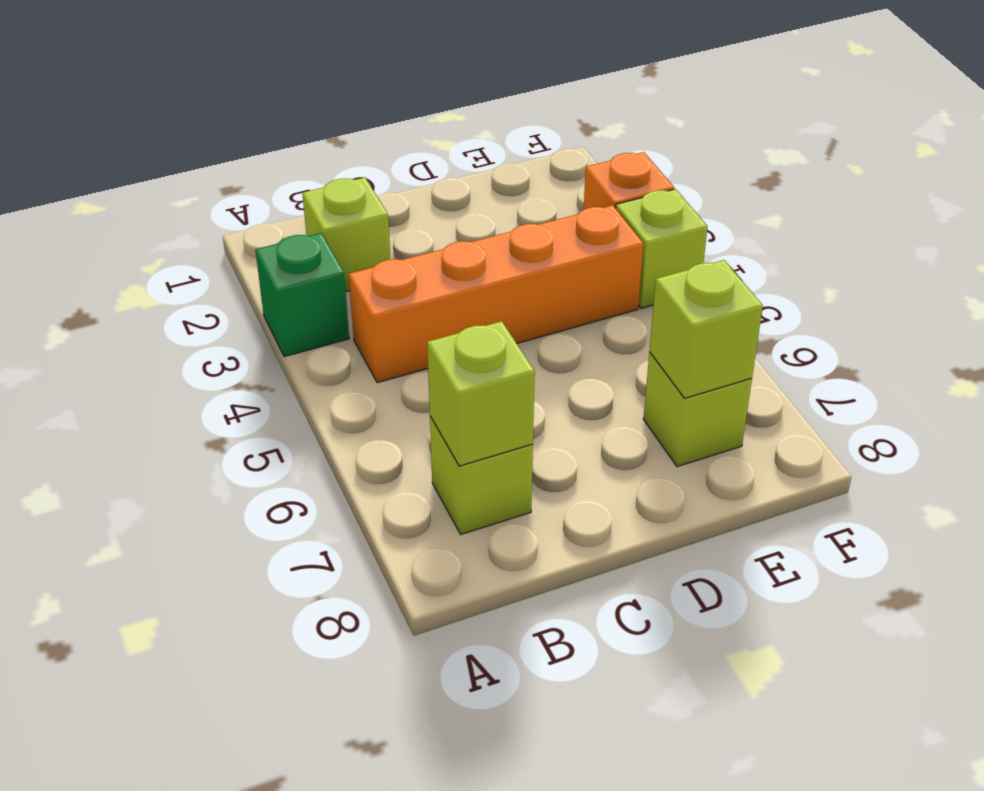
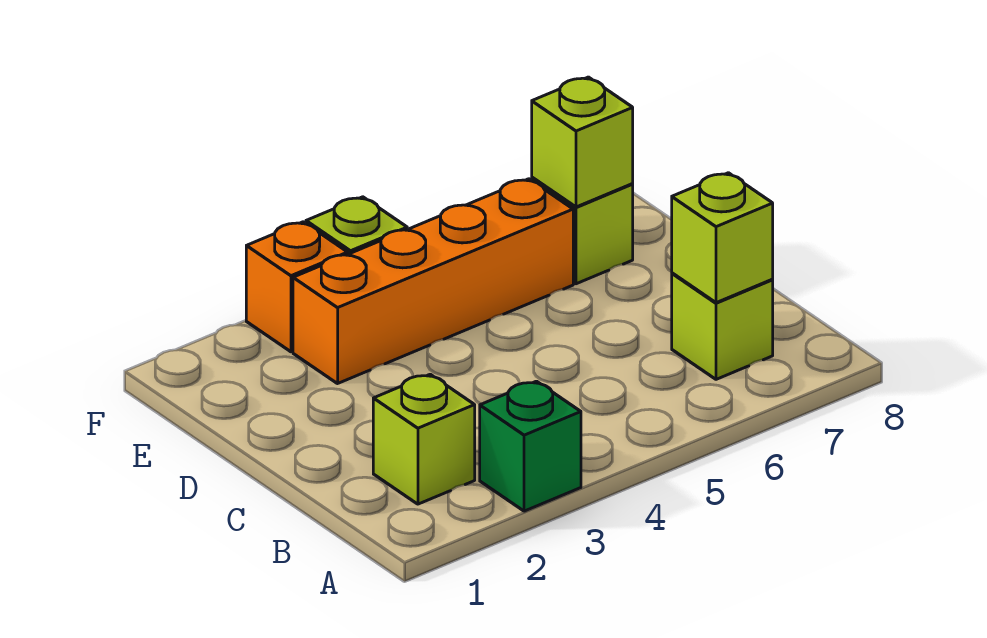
orange 1x4 brick [349,205,643,383] -> orange 1x4 brick turned to [293,179,573,384]

